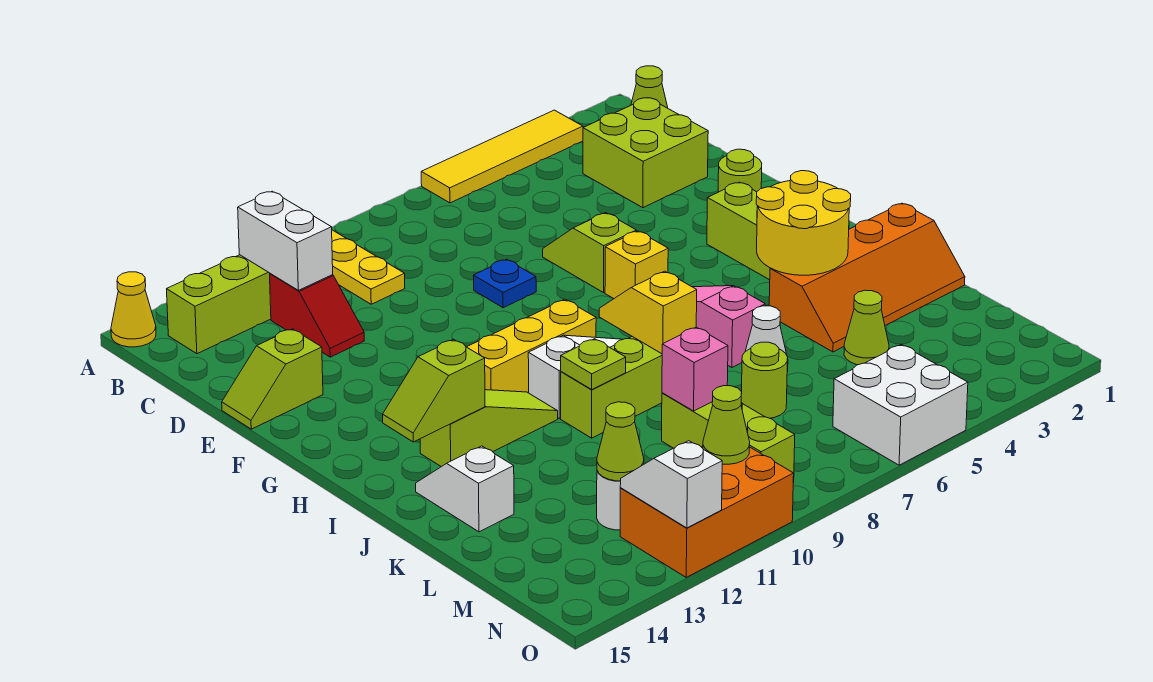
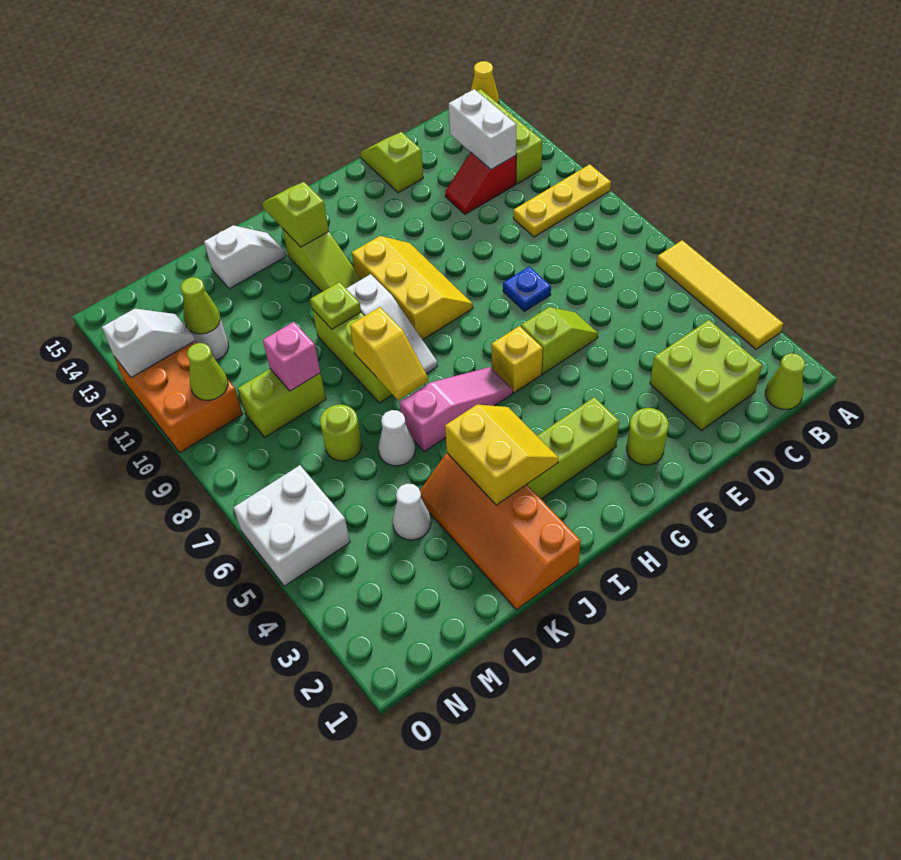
white 1x2 brick [238,191,333,290] -> white 1x2 brick turned to [449,89,516,169]
yellow 2x2 round brick [756,171,851,275] -> yellow 2x2 slope [445,405,559,505]
yellow 1x2 slope [599,271,697,354] -> yellow 1x2 slope turned to [350,307,428,400]
lime 1x1 cone [844,290,889,365] -> white 1x1 cone [392,484,431,540]
lime 1x3 brick [662,393,795,483] -> lime 1x2 brick [238,369,326,437]

